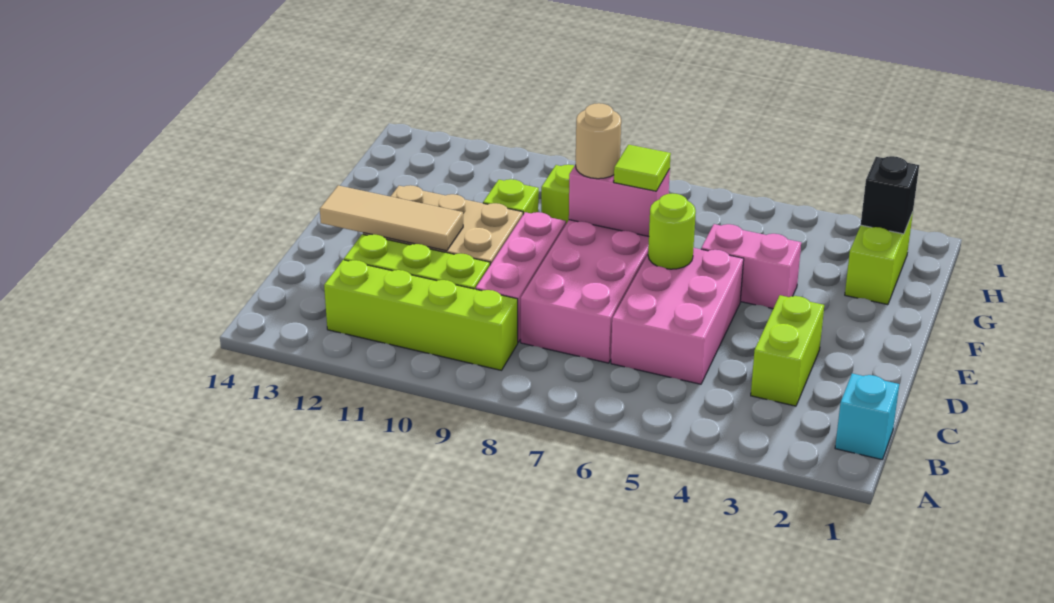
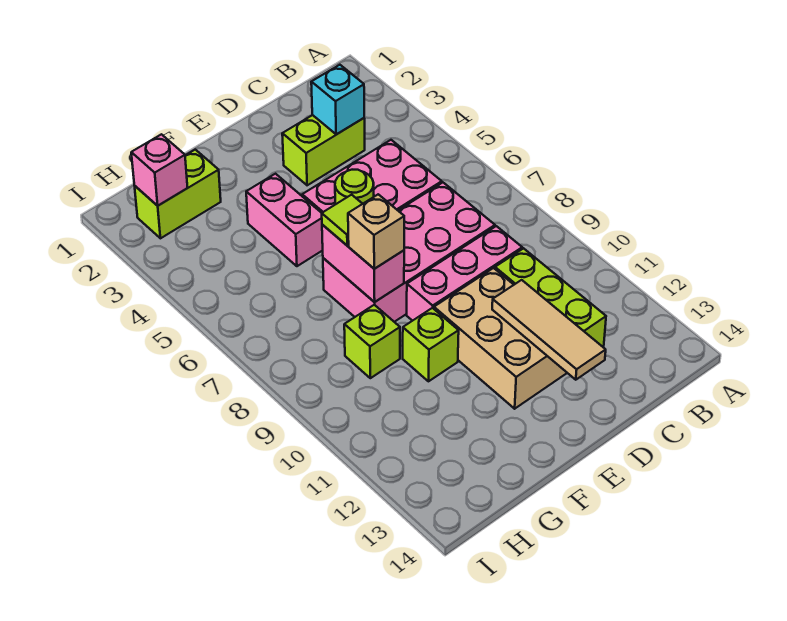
cyan 1x1 brick [835,374,899,460] -> cyan 1x1 brick moved to [311,65,364,134]
lime 1x4 brick [324,260,518,370] -> none
tan 1x1 round brick [576,103,621,179] -> tan 1x1 brick [348,194,404,269]
black 1x1 brick [861,156,919,234] -> pink 1x1 brick [131,134,188,206]

